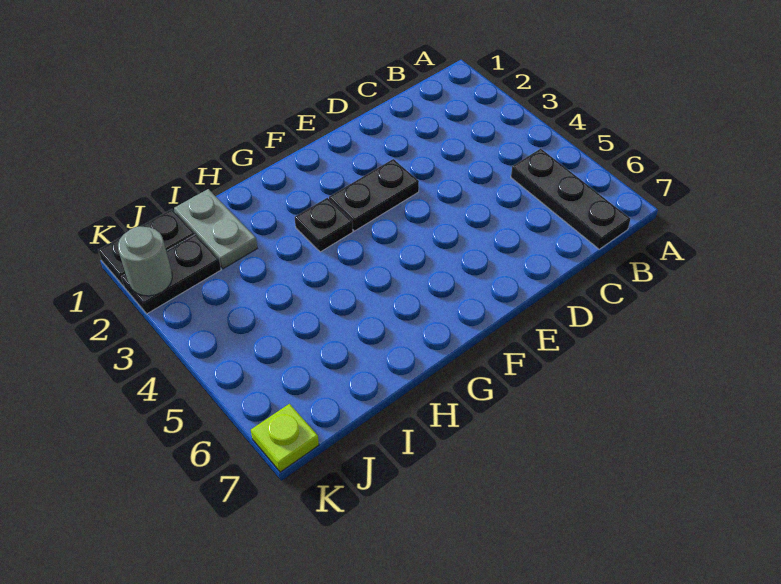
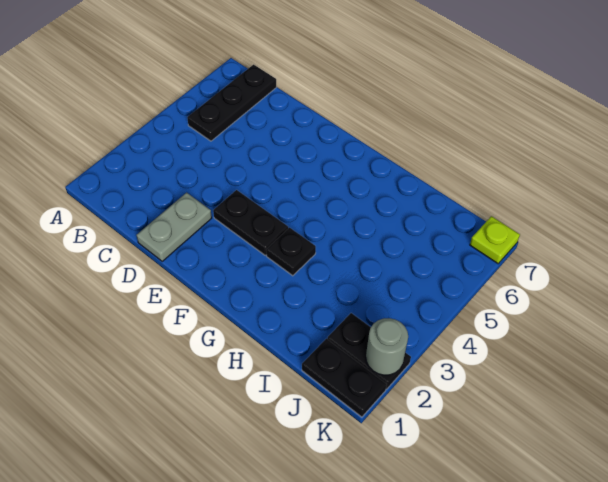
grey 1x2 plate [174,189,257,269] -> grey 1x2 plate moved to [136,193,212,261]

